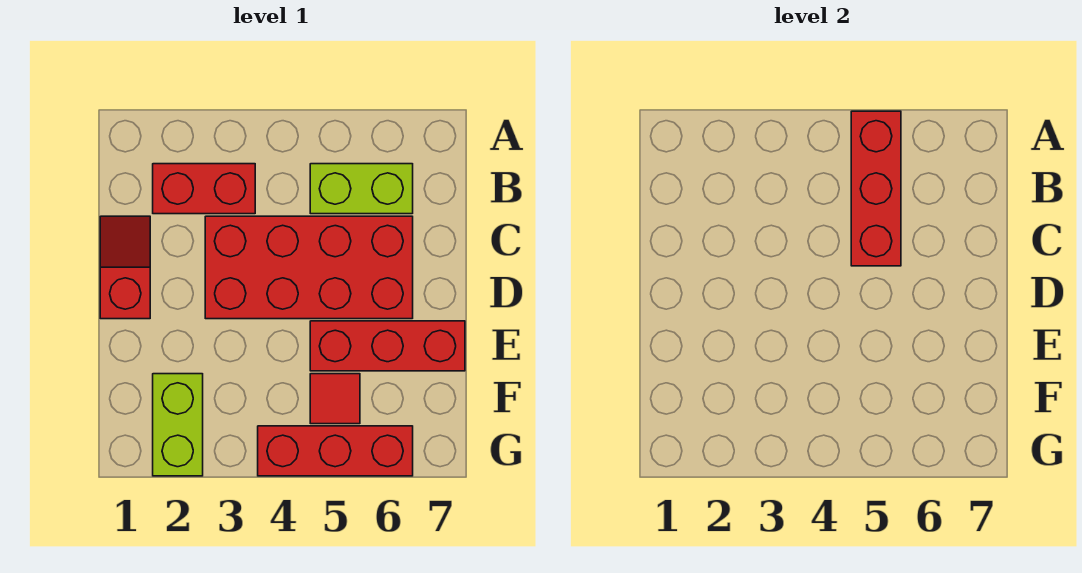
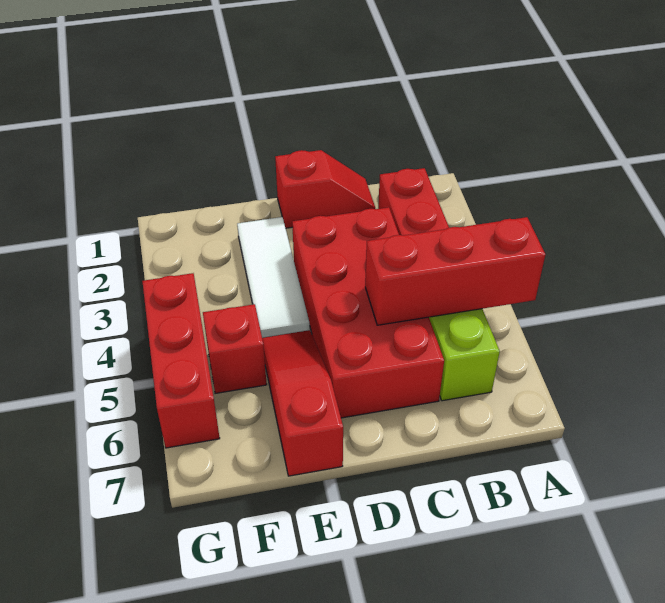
none -> white 1x3 tile [237,217,310,338]
red 1x3 brick [310,321,465,371] -> red 1x3 slope [262,330,343,476]
lime 1x2 brick [153,374,203,476] -> none
red 1x1 tile [310,374,360,424] -> red 1x1 brick [203,304,267,394]

